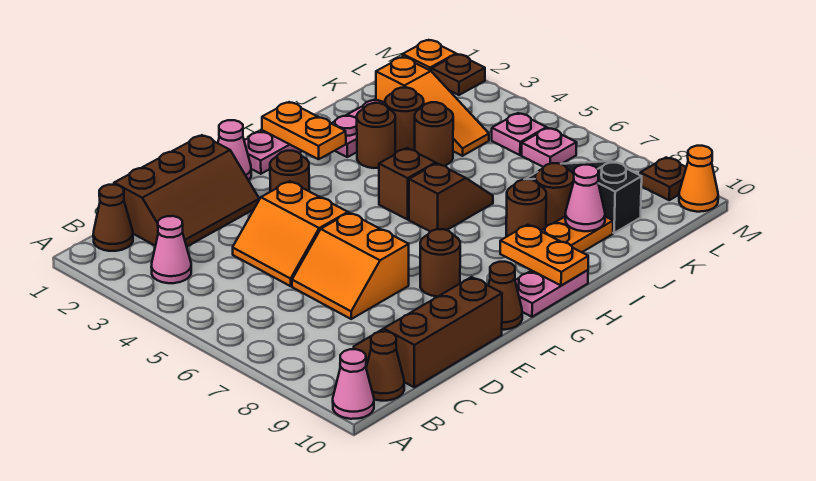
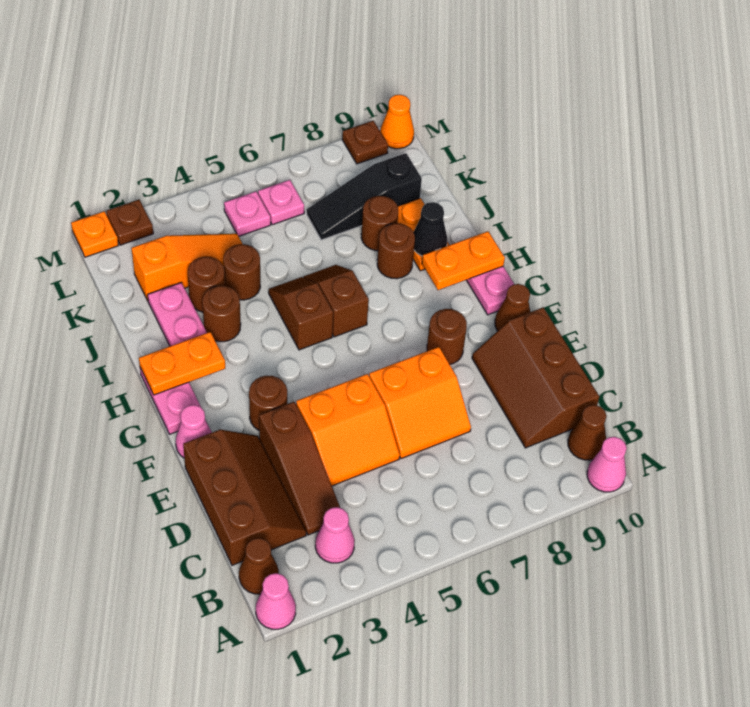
none -> brown 1x3 slope [259,402,340,535]
none -> black 1x1 cone [414,202,447,256]
pink 1x1 cone [565,165,605,231] -> pink 1x1 cone moved to [256,573,296,629]

